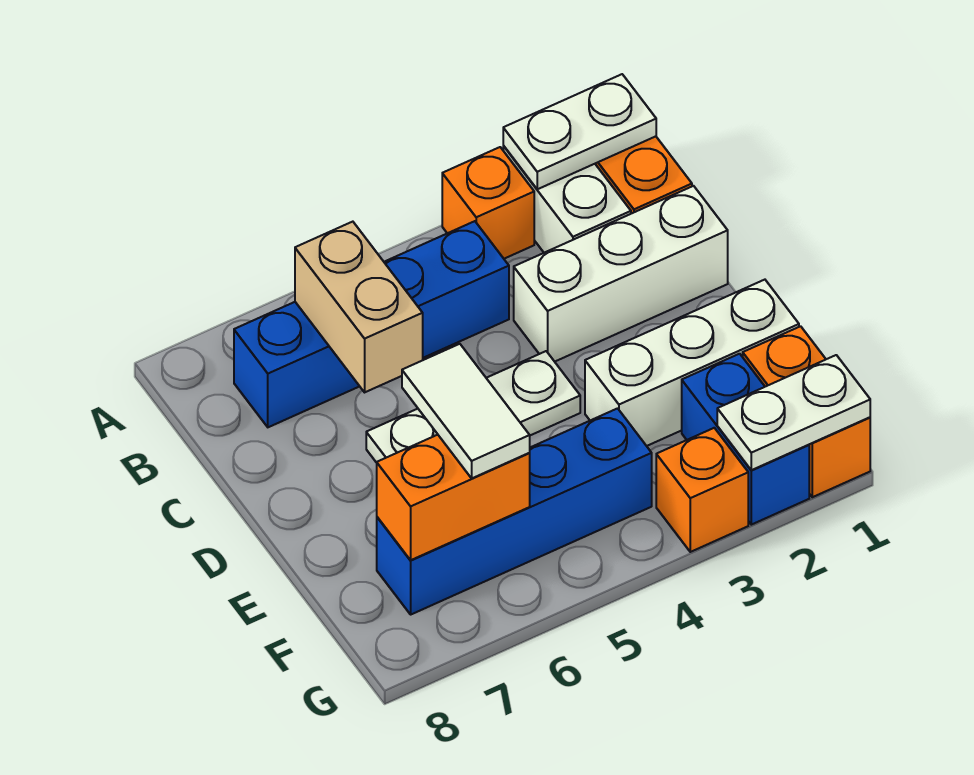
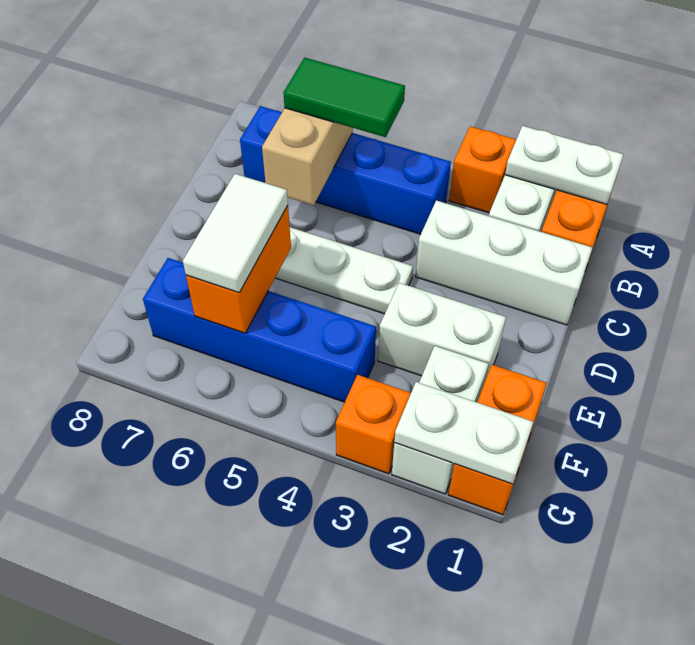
none -> green 1x2 tile [283,58,405,137]
white 1x3 brick [585,280,799,446] -> white 1x2 brick [378,283,506,380]
blue 1x2 brick [682,354,809,525] -> white 1x2 brick [392,346,488,494]
orange 1x2 brick [377,435,530,560] -> orange 1x2 brick turned to [186,206,291,333]

